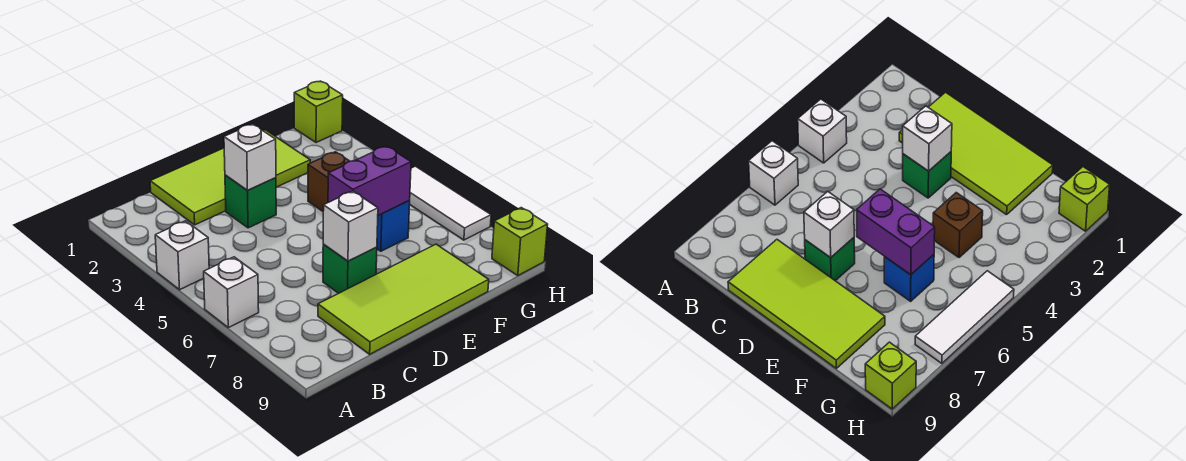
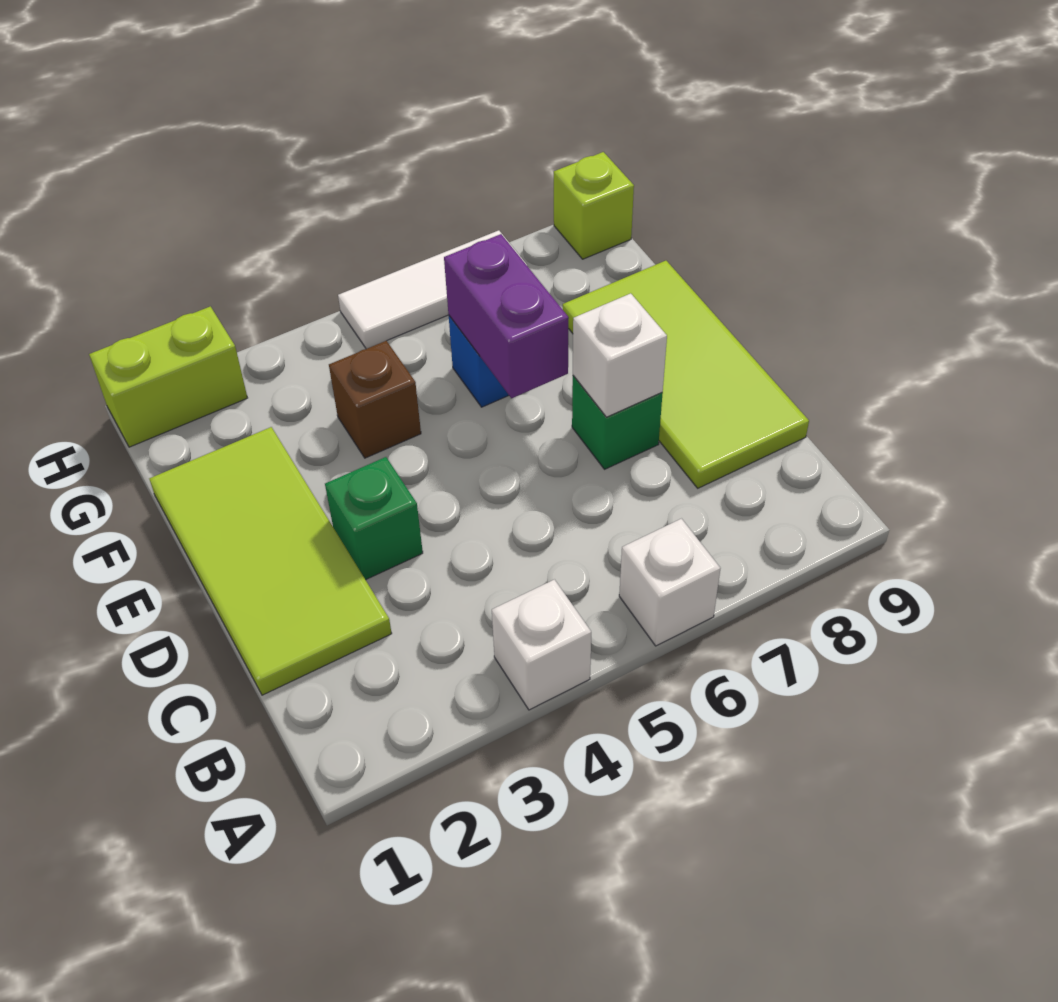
white 1x1 brick [224,124,276,190] -> none
lime 1x1 brick [294,81,343,143] -> lime 1x2 brick [89,306,247,447]

